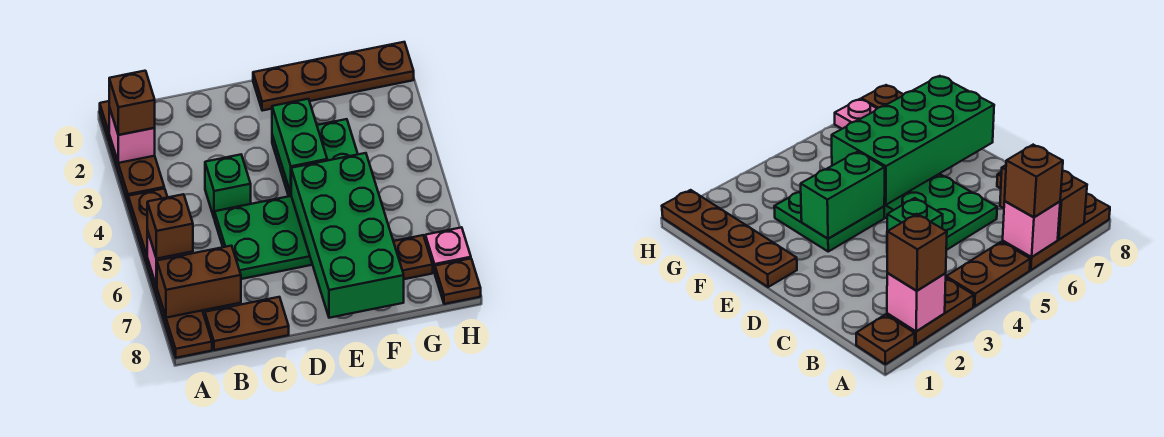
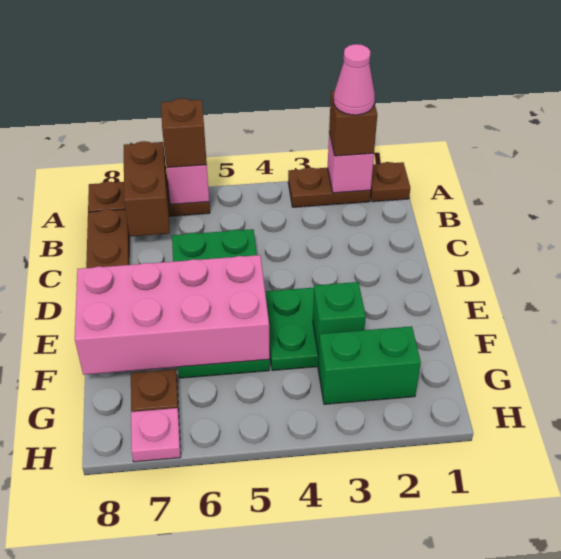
none -> pink 1x1 cone [334,44,375,115]
brown 1x2 plate [128,188,167,264] -> none
green 1x1 brick [205,155,251,219] -> green 1x1 brick moved to [313,282,366,355]
brown 1x4 plate [253,42,414,111] -> none
green 1x2 brick [272,99,327,193] -> green 1x2 brick moved to [318,326,421,404]
green 2x4 brick [291,153,404,318] -> pink 2x4 brick [75,255,270,375]
brown 1x1 plate [435,258,481,304] -> none

